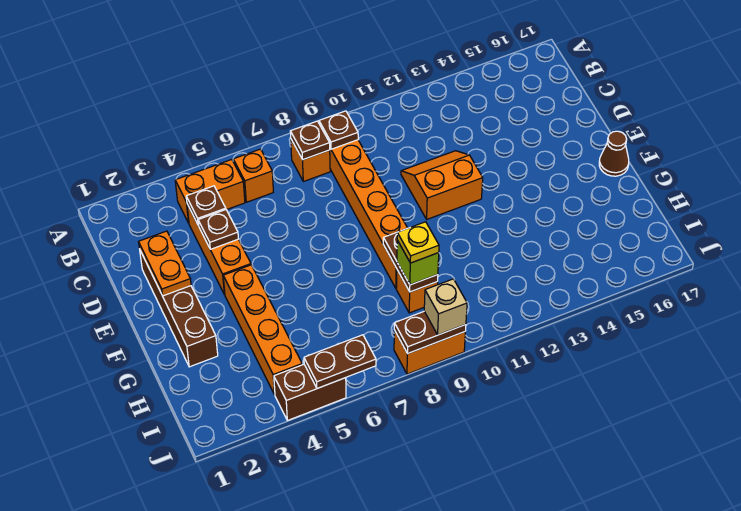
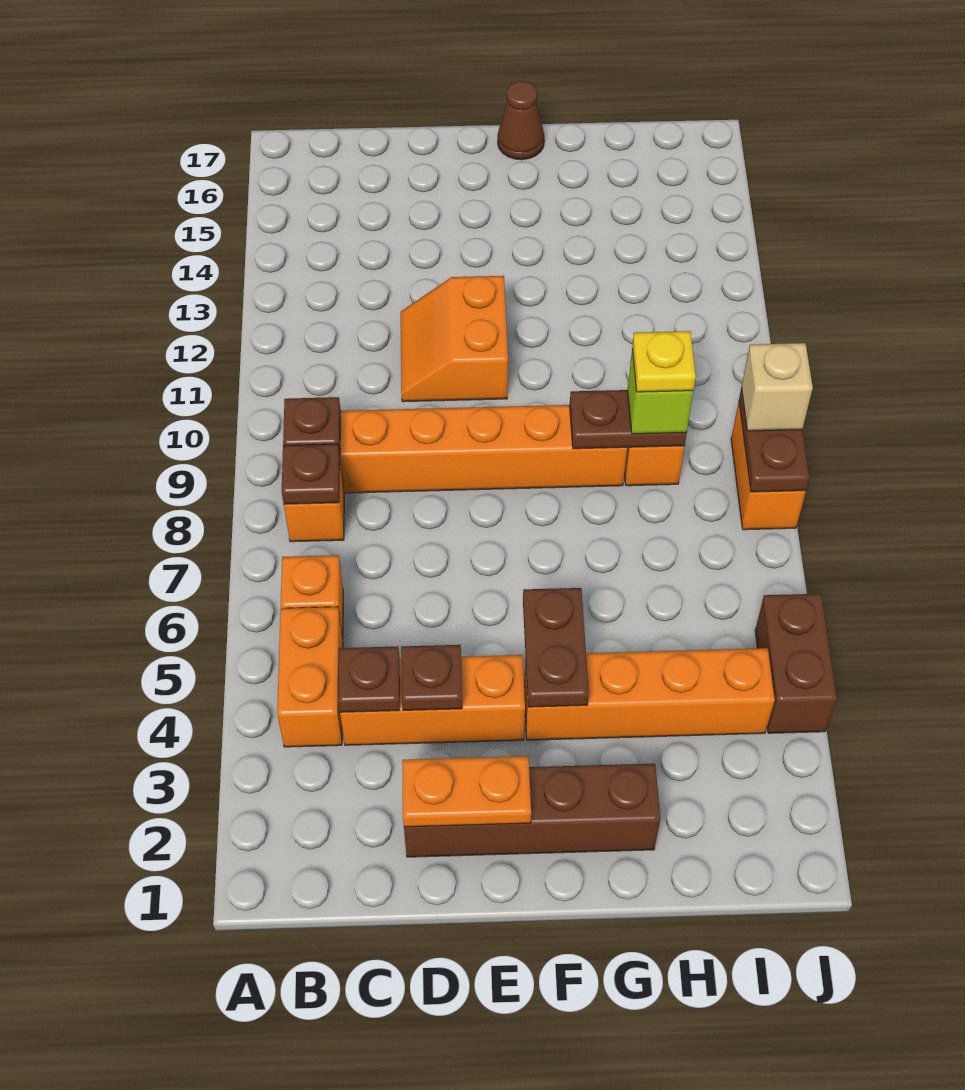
brown 1x2 plate [304,335,376,388] -> brown 1x2 plate moved to [523,588,589,707]

